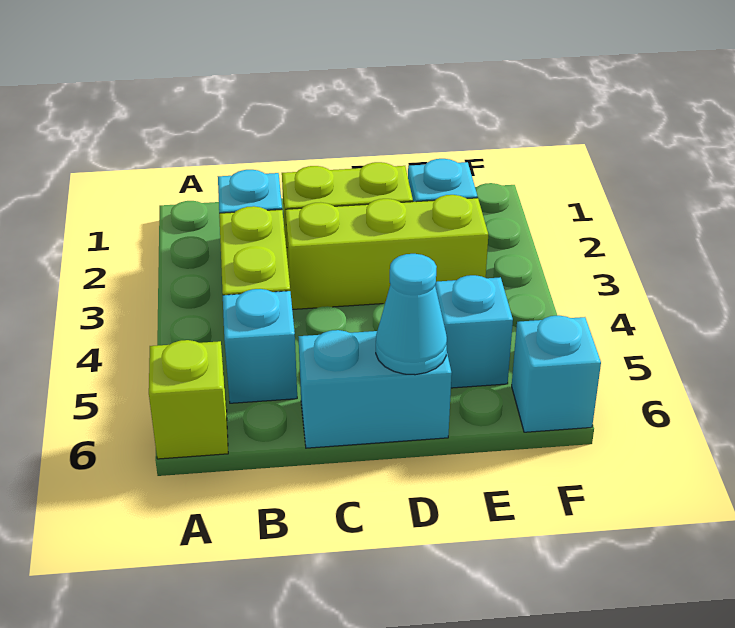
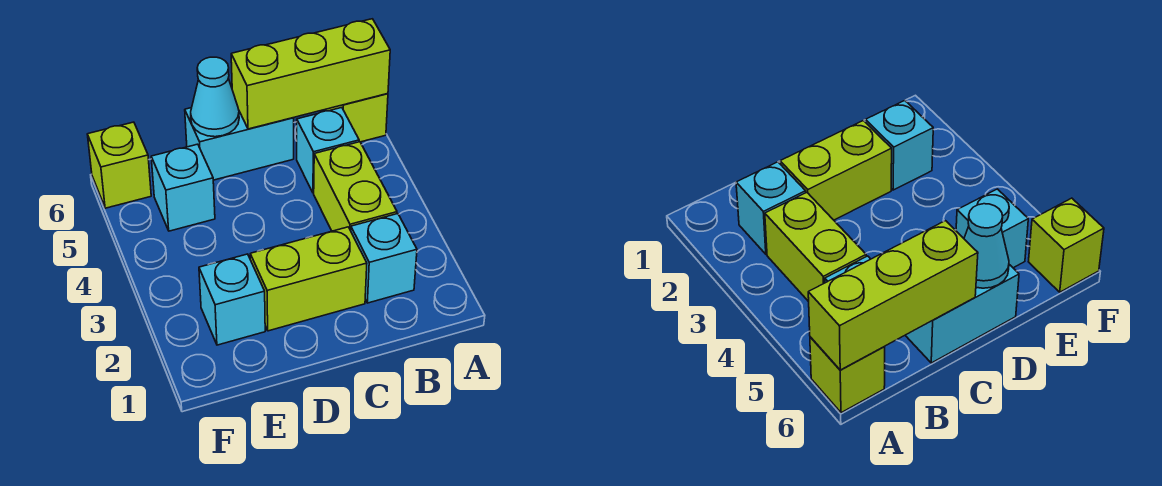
lime 1x3 brick [286,195,488,309] -> lime 1x3 brick moved to [231,19,390,129]
cyan 1x1 brick [512,315,601,432] -> lime 1x1 brick [87,122,151,208]

